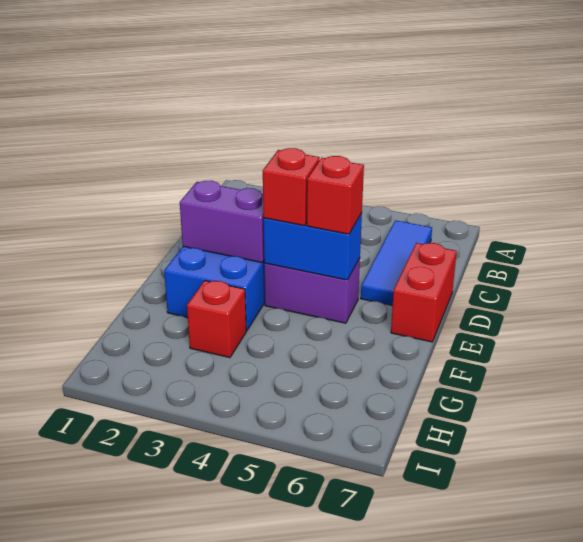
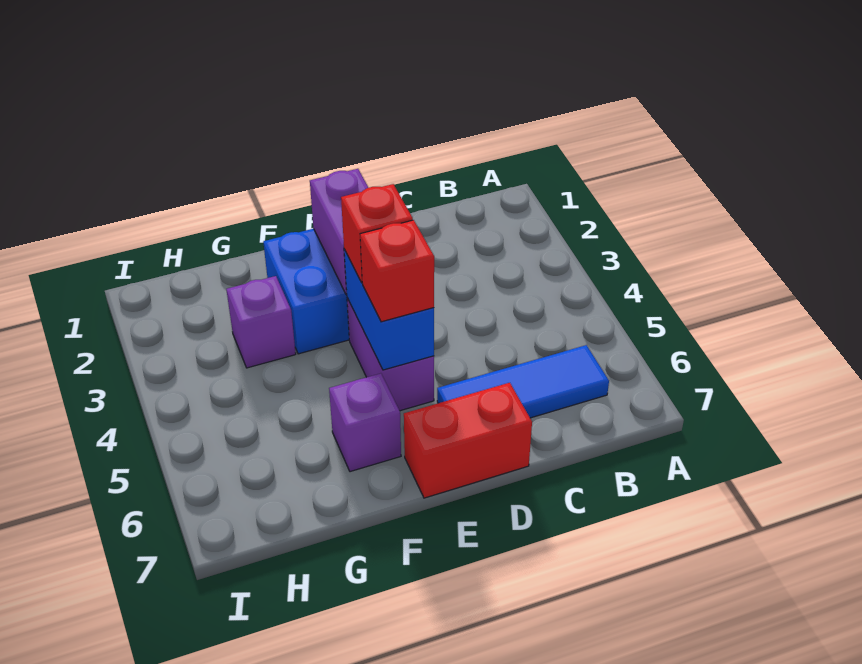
none -> purple 1x1 brick [329,373,401,472]
red 1x1 brick [187,281,246,358] -> purple 1x1 brick [226,276,296,368]

